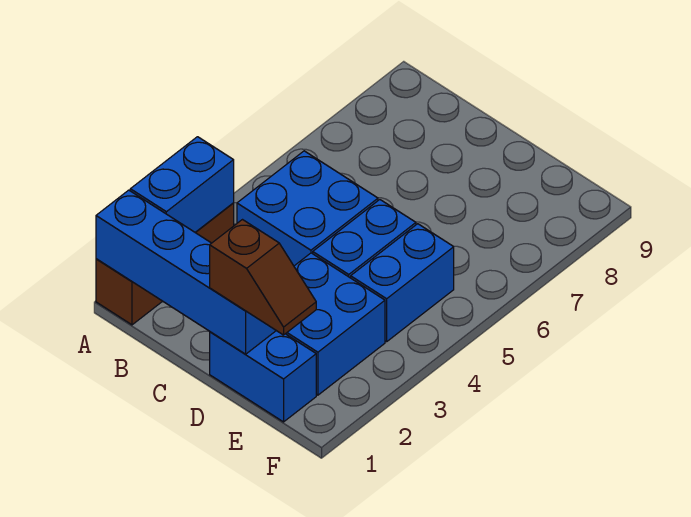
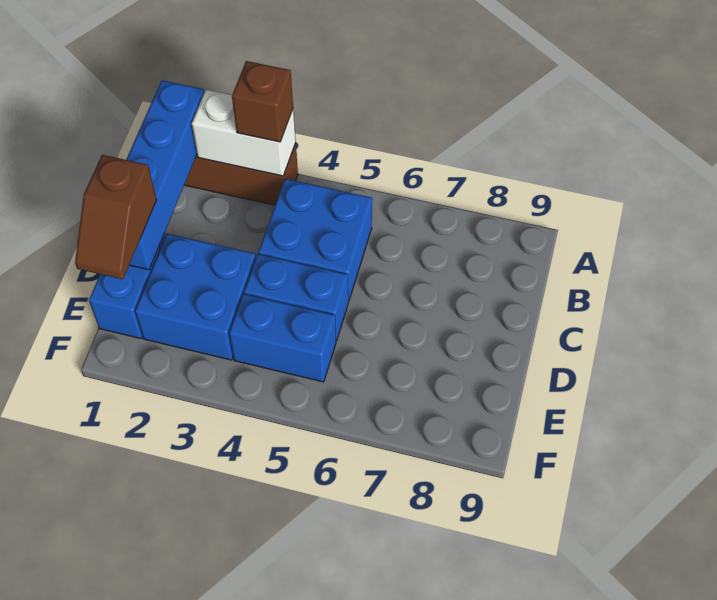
blue 1x2 brick [130,137,234,233] -> white 1x2 brick [192,90,296,176]
none -> brown 1x1 brick [232,61,293,142]

